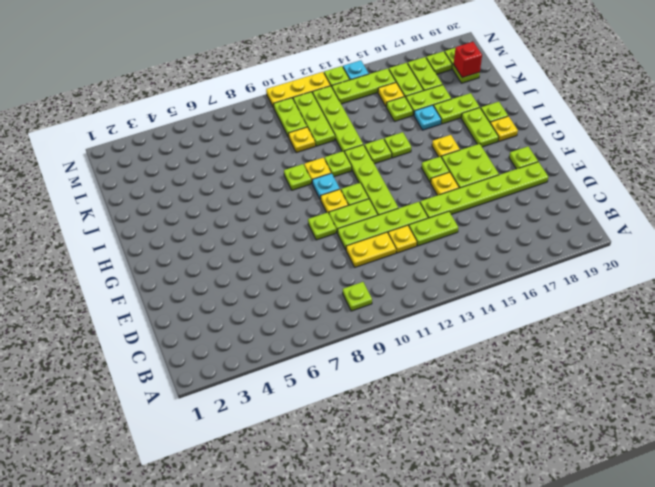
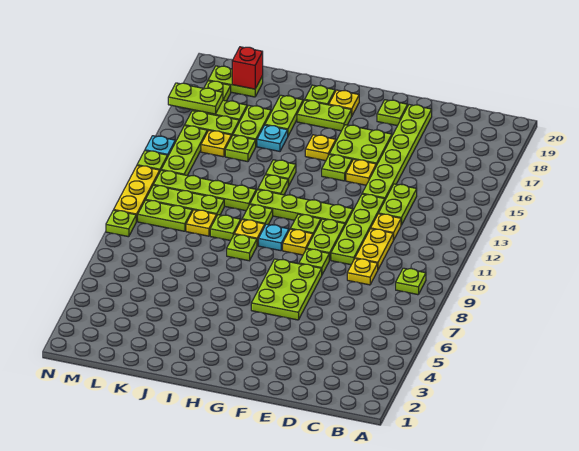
none -> yellow 1x1 plate [347,259,378,285]
none -> lime 2x3 plate [251,259,322,320]
none -> lime 1x1 plate [210,215,241,241]
none -> lime 1x2 plate [168,83,223,114]
none -> lime 1x1 plate [106,210,136,237]

